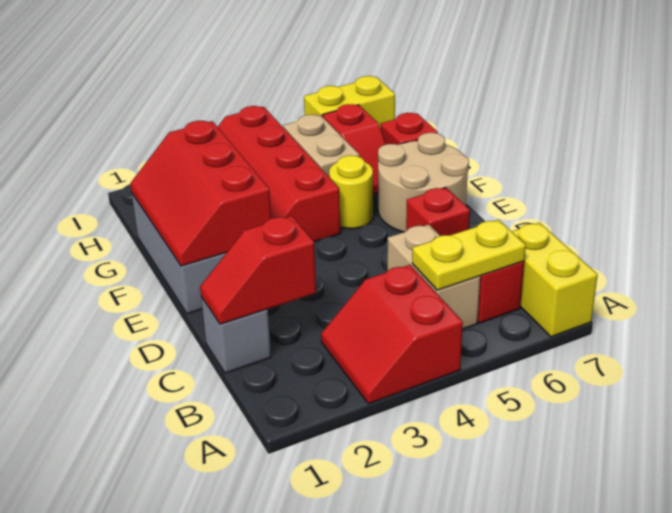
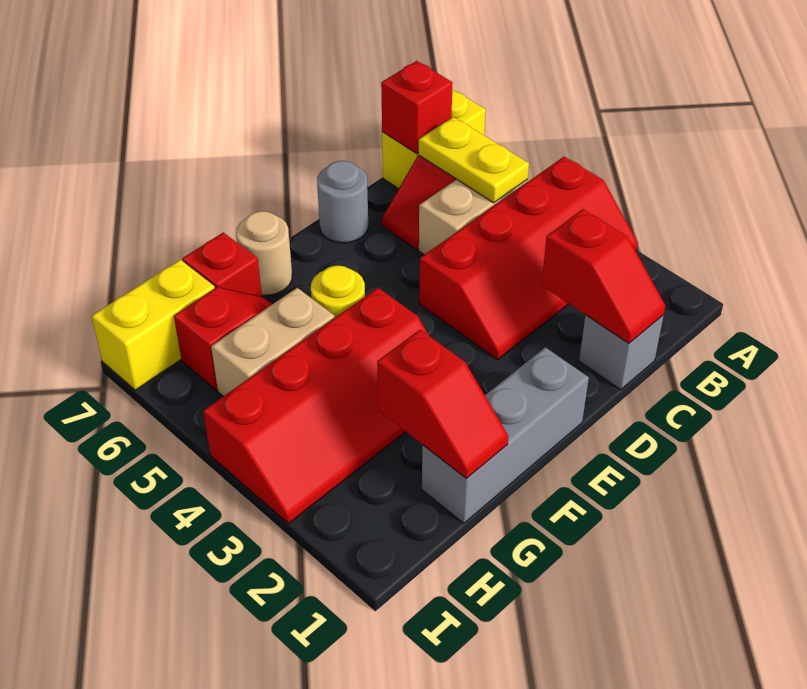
red 2x2 slope [321,265,463,404] -> red 2x4 slope [419,157,638,360]
red 1x1 brick [406,188,470,236] -> red 1x1 brick moved to [381,61,453,154]
none -> grey 1x1 round brick [317,161,368,243]
red 2x3 slope [130,121,271,266] -> red 1x2 slope [377,330,508,479]
tan 2x2 round brick [378,133,469,232] -> tan 1x1 round brick [236,211,292,295]
yellow 1x2 brick [304,76,395,129] -> yellow 1x2 brick turned to [92,260,215,390]

